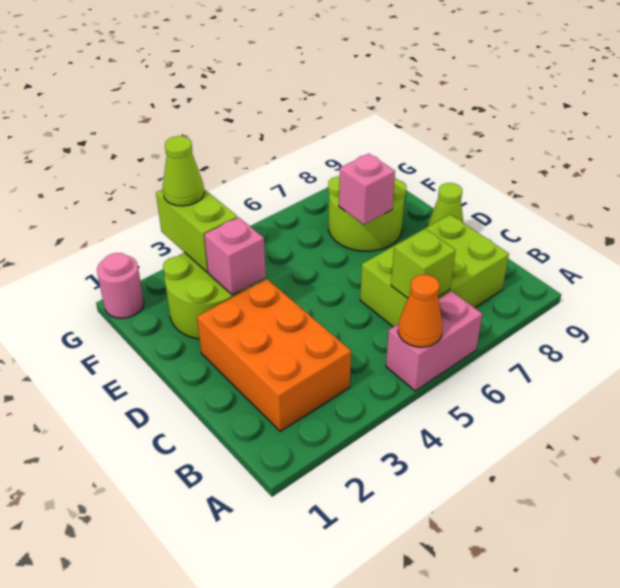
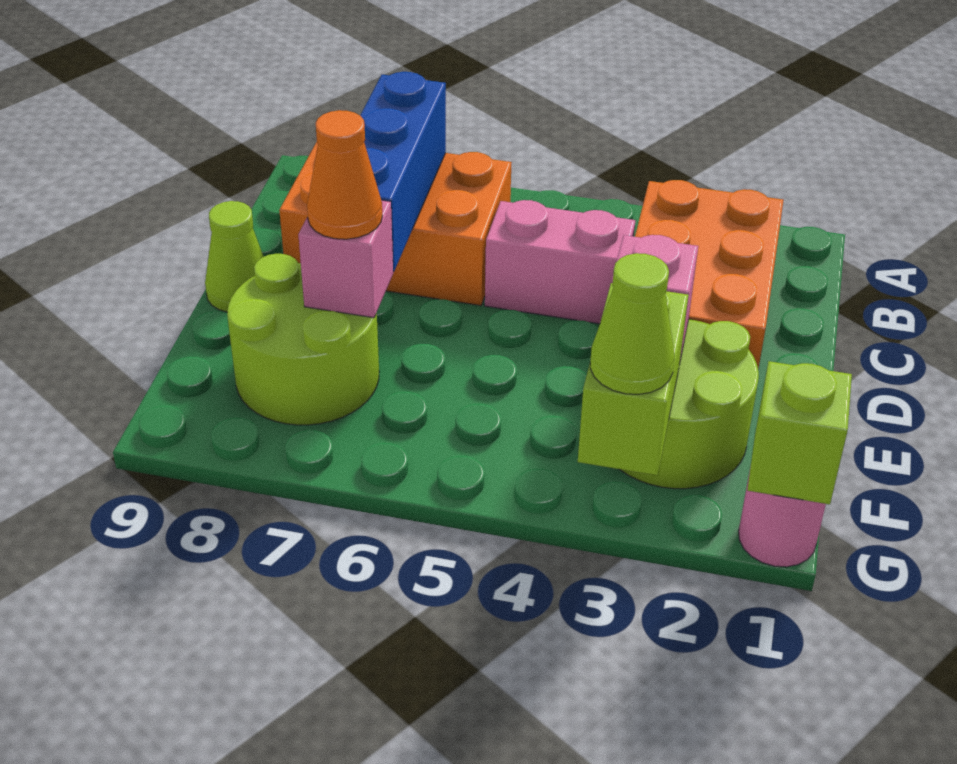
pink 1x2 brick [386,291,482,391] -> pink 1x2 brick moved to [485,200,635,324]
orange 1x1 cone [398,275,442,347] -> orange 1x1 cone moved to [307,110,382,239]
lime 2x3 brick [360,215,509,327] -> orange 2x3 brick [279,142,512,306]
lime 1x1 brick [391,229,456,298] -> lime 1x1 brick moved to [747,361,852,504]
none -> blue 1x3 brick [360,72,446,272]

